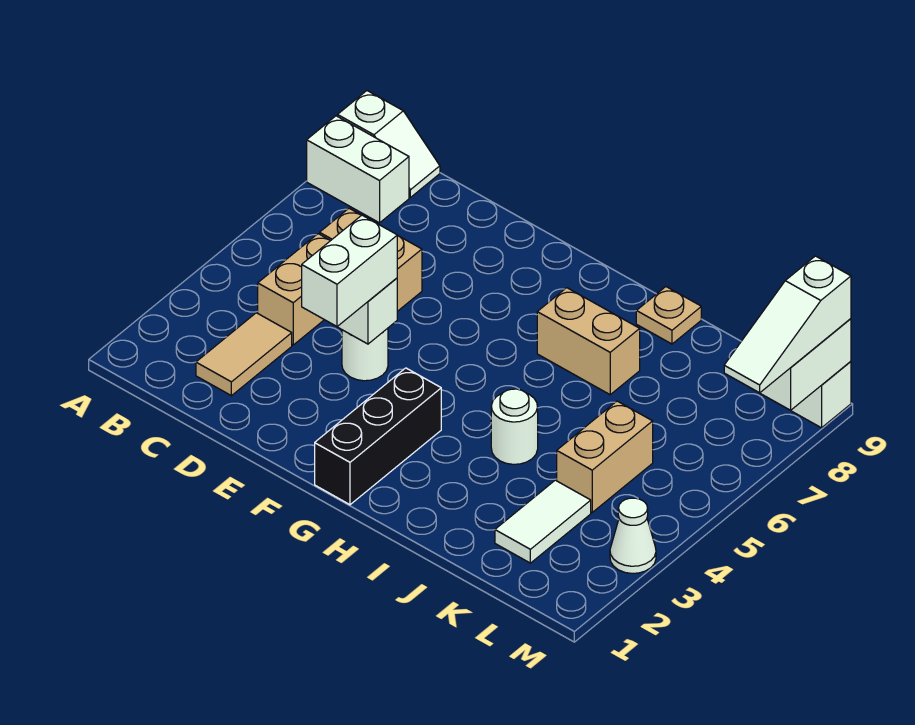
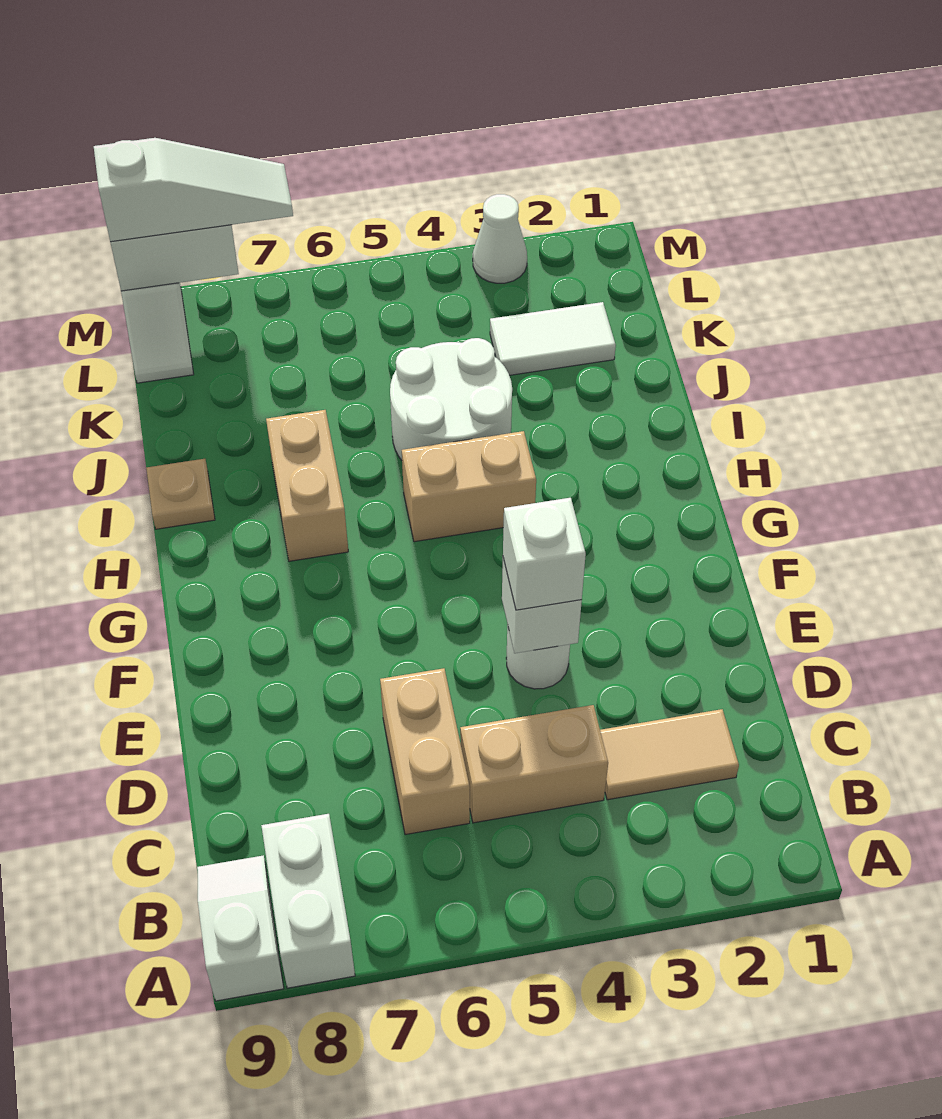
white 1x2 brick [302,215,397,327] -> white 1x1 brick [503,498,586,610]
black 1x3 brick [315,368,441,505] -> none
white 1x1 round brick [491,389,538,464] -> white 2x2 round brick [390,338,512,460]
tan 1x2 brick [557,401,653,512] -> tan 1x2 brick moved to [402,431,536,542]

